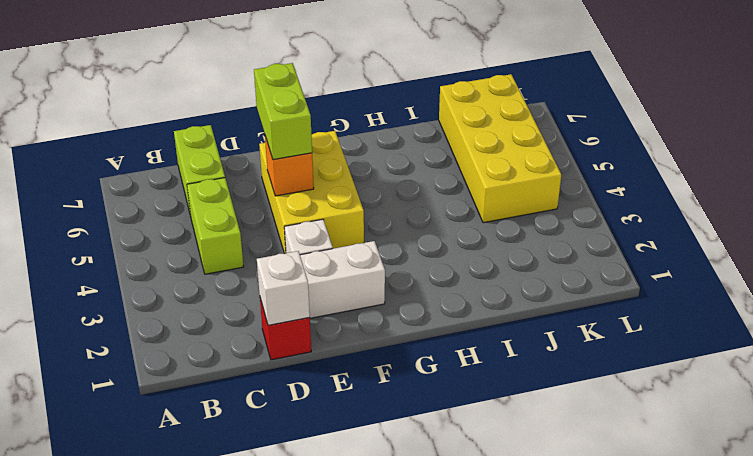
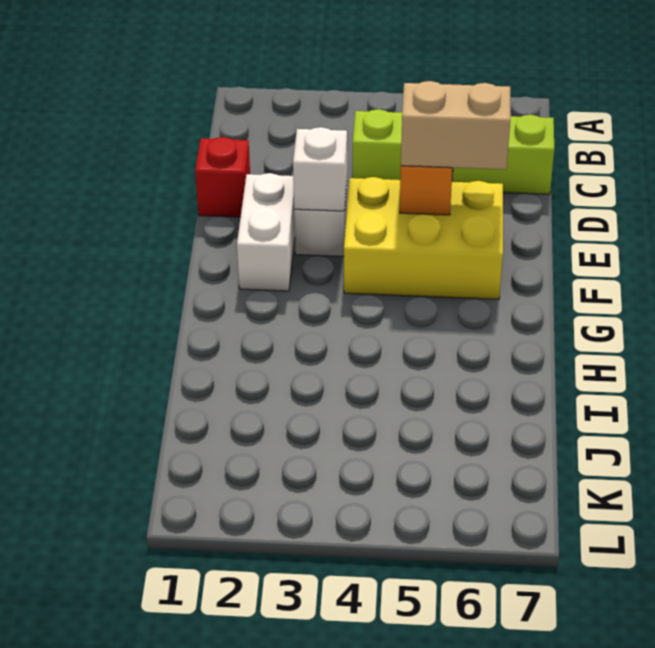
white 1x1 brick [257,251,310,325] -> white 1x1 brick moved to [293,127,347,211]
lime 1x2 brick [254,63,312,160] -> tan 1x2 brick [401,81,510,170]
yellow 2x4 brick [439,74,561,223] -> none

